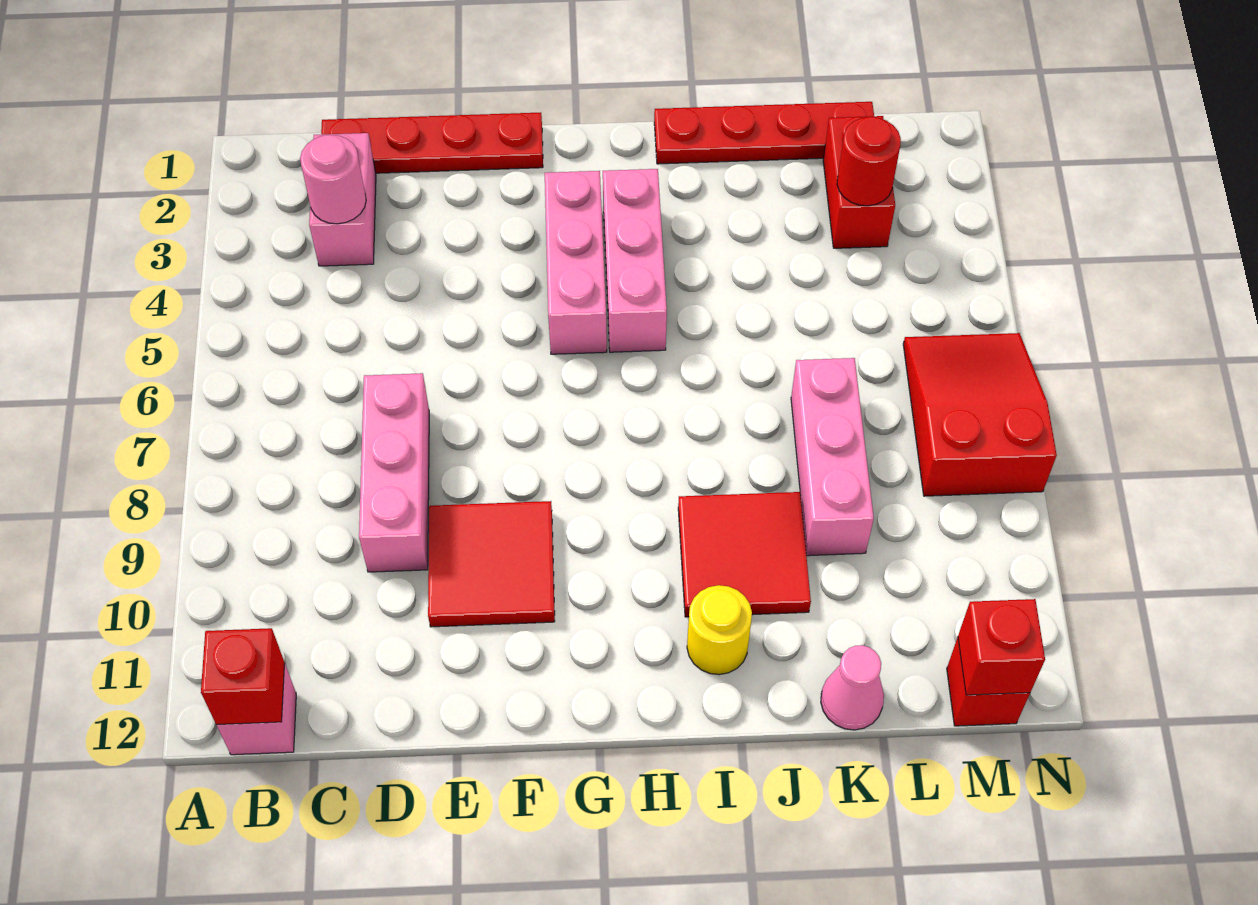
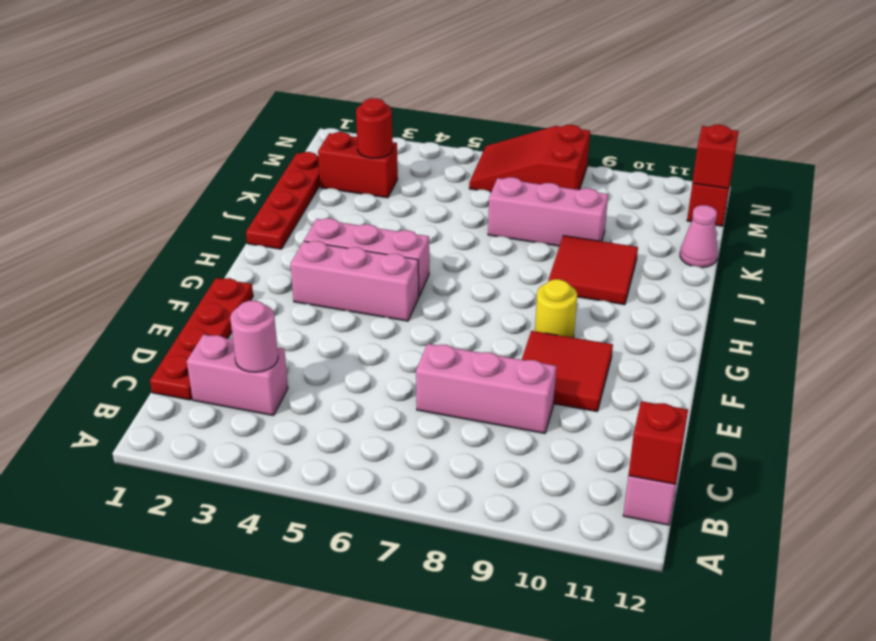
yellow 1x1 round brick [687,585,752,675] -> yellow 1x1 round brick moved to [535,279,577,338]

